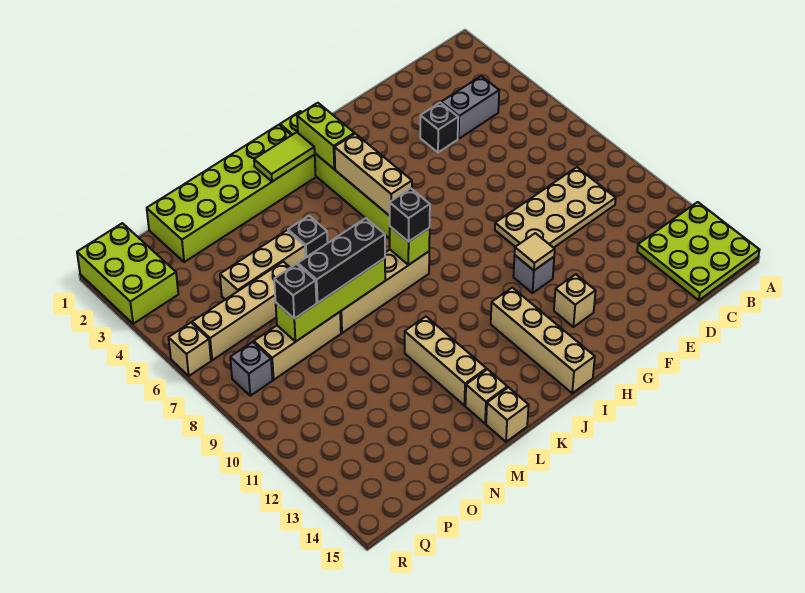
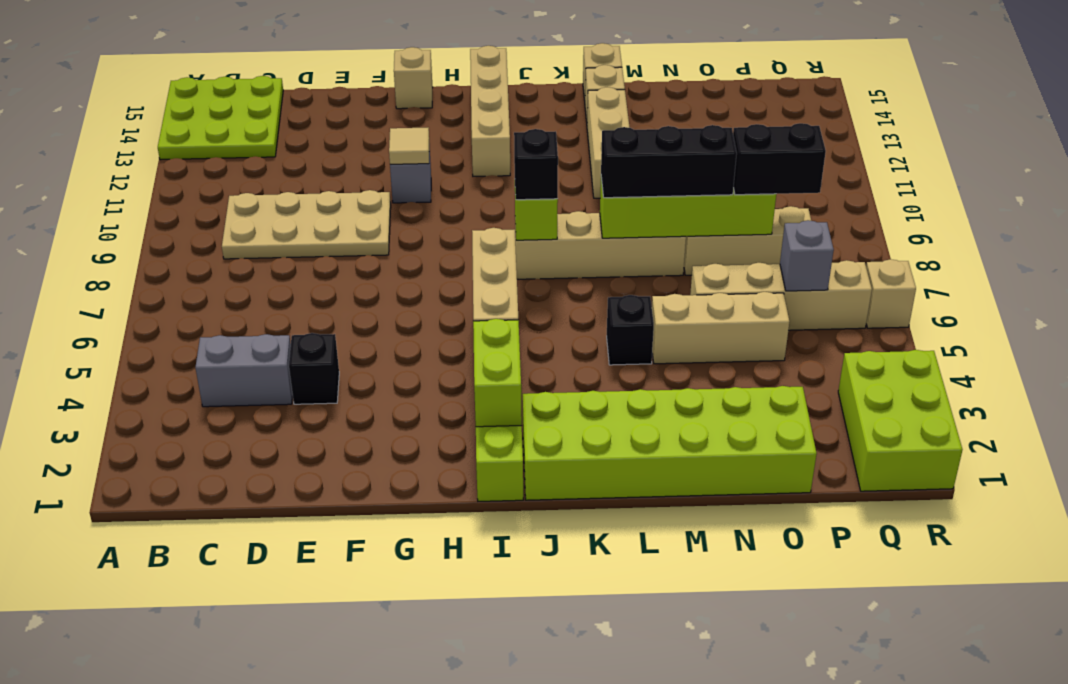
tan 1x1 brick [554,274,596,327] -> tan 1x1 brick moved to [394,47,433,109]
lime 1x2 tile [254,132,315,182] -> none
black 1x1 brick [274,264,316,319] -> black 1x2 brick [733,123,826,195]
grey 1x1 brick [230,342,272,396] -> grey 1x1 brick moved to [780,220,834,291]

